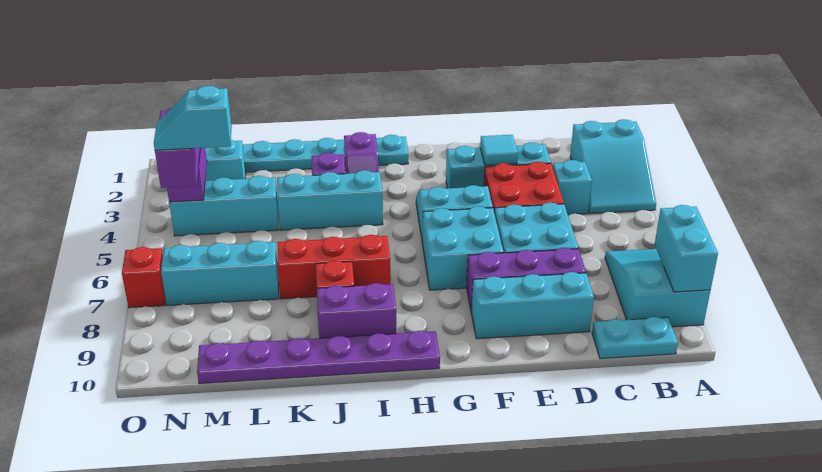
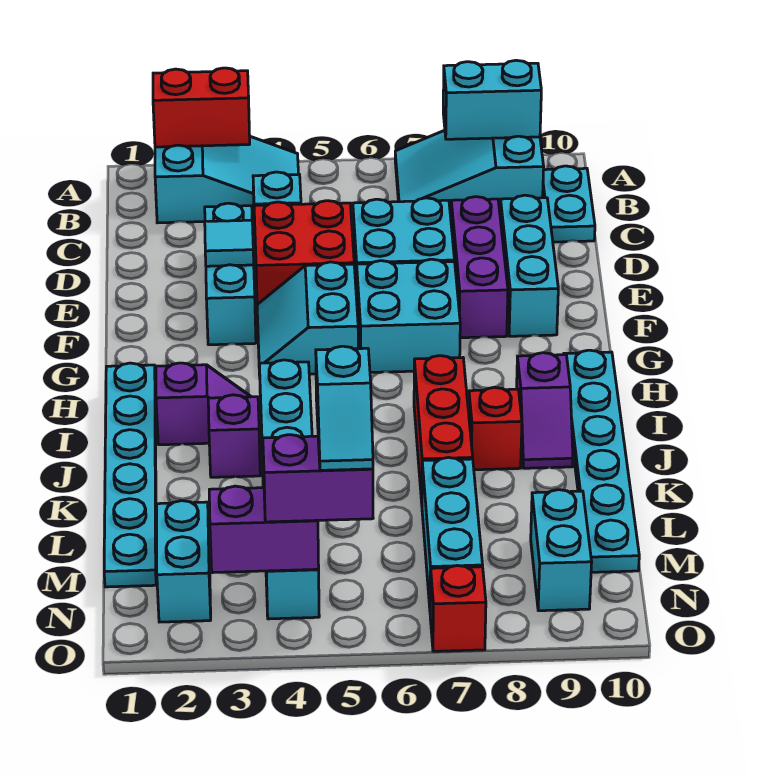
none -> red 1x2 brick [153,68,250,147]
purple 1x6 plate [197,331,440,384] -> cyan 1x6 plate [564,350,639,572]
purple 1x2 brick [317,283,396,338] -> purple 1x2 slope [517,353,573,468]
none -> cyan 1x2 brick [531,490,592,611]

